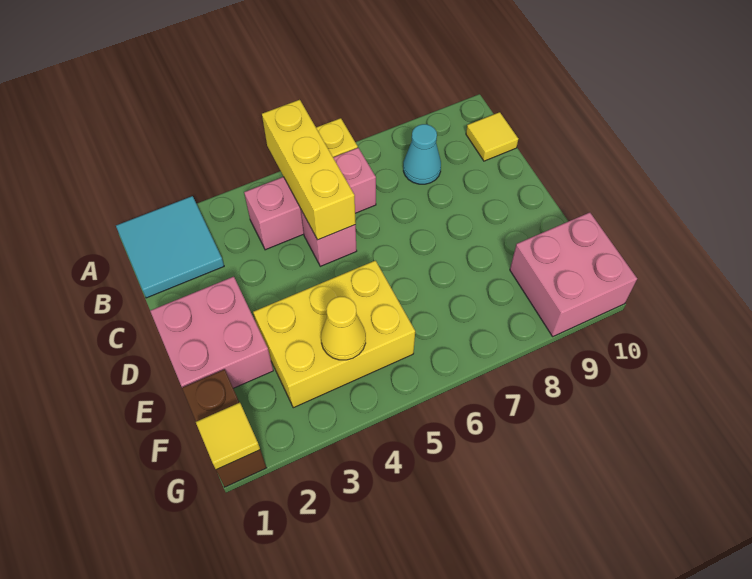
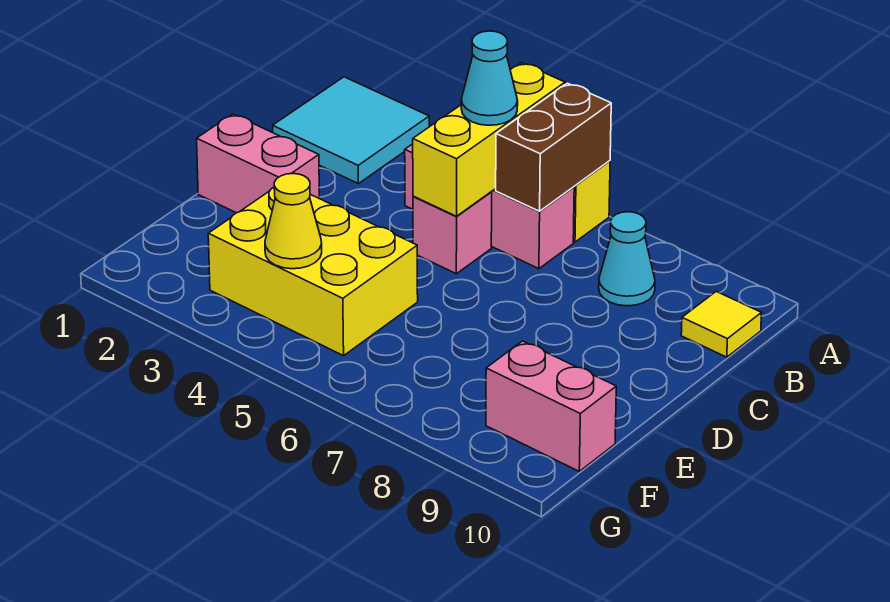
none -> cyan 1x1 cone [461,31,518,125]
pink 2x2 brick [150,277,273,388] -> pink 1x2 brick [197,114,320,213]
brown 1x2 brick [182,369,266,487] -> brown 1x2 brick moved to [496,83,611,211]
pink 2x2 brick [510,212,637,337] -> pink 1x2 brick [486,341,616,471]
yellow 1x1 tile [196,402,260,470] -> none

